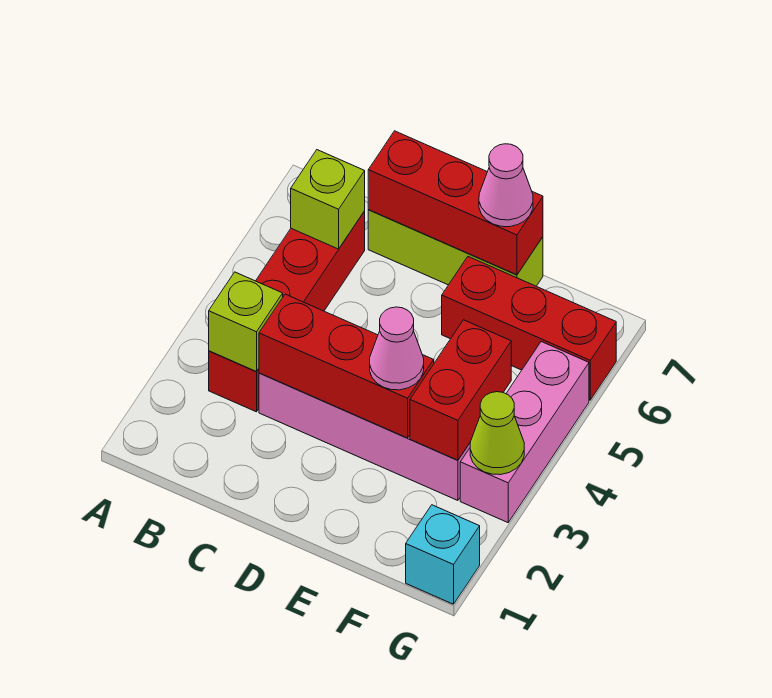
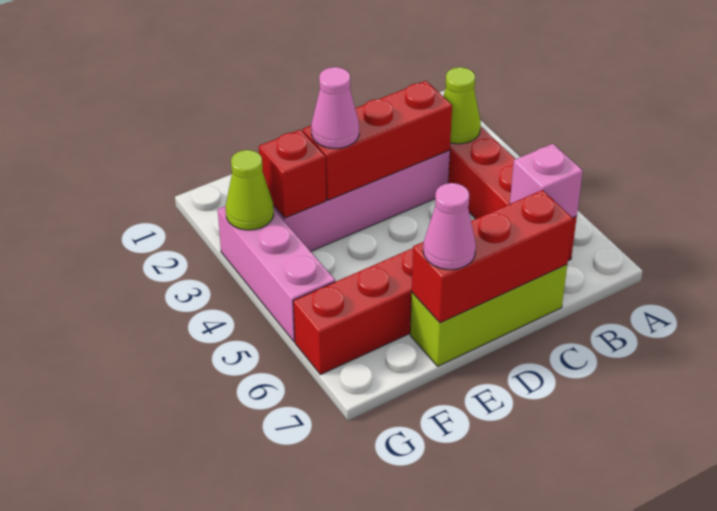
lime 1x1 brick [209,272,283,372] -> lime 1x1 cone [443,67,481,144]
lime 1x1 brick [291,150,365,249] -> pink 1x1 brick [510,144,583,218]
red 1x2 brick [410,320,511,460] -> red 1x1 brick [259,130,326,218]
cyan 1x1 brick [406,505,480,604] -> none

